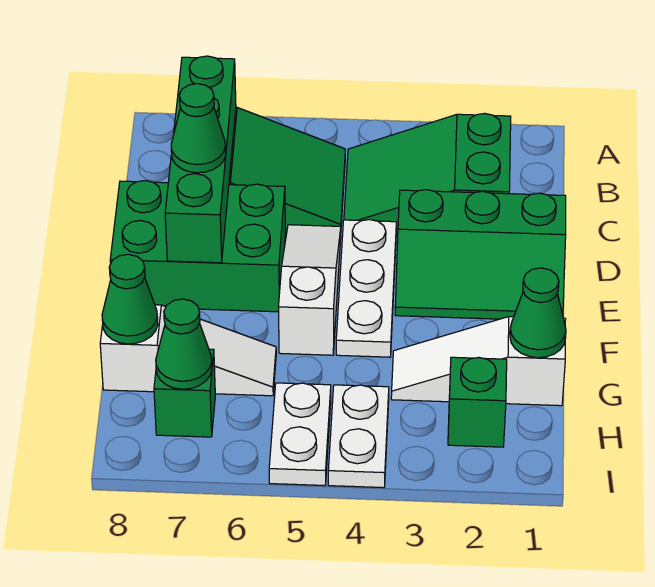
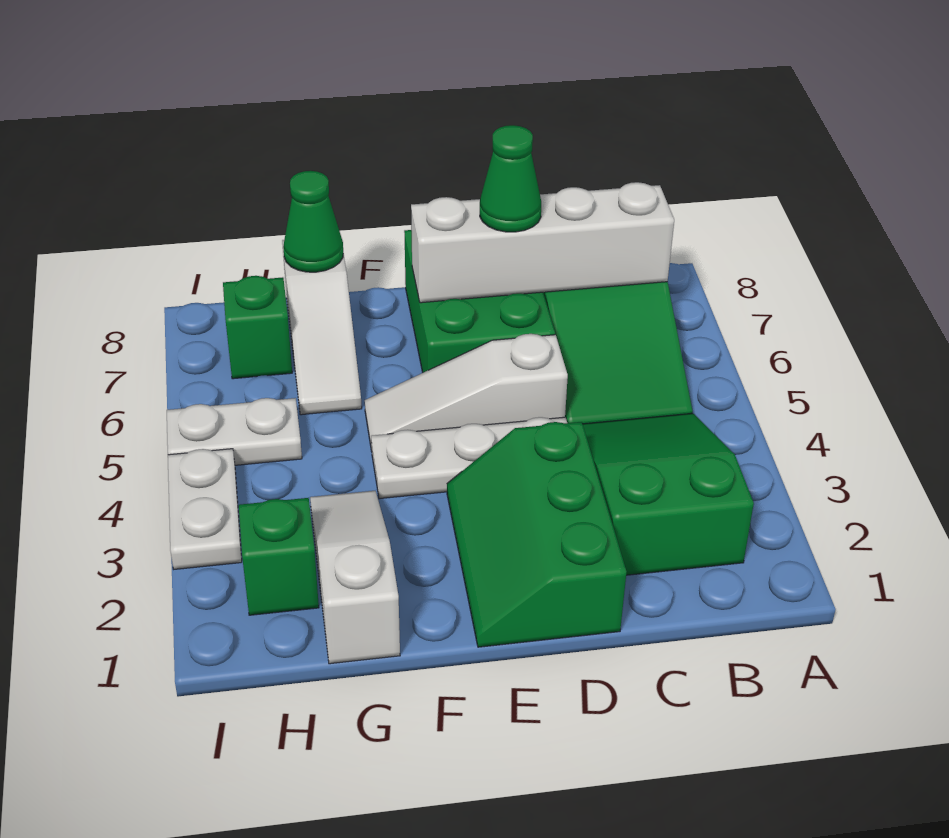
green 1x4 brick [165,56,236,263] -> white 1x4 brick [411,182,674,303]
white 1x3 slope [279,225,341,355] -> white 1x3 slope turned to [365,334,568,451]
green 1x1 cone [510,268,566,358] -> none
white 1x2 plate [328,385,389,488] -> white 1x2 plate turned to [168,449,242,569]
green 1x1 cone [156,299,212,389] -> none

